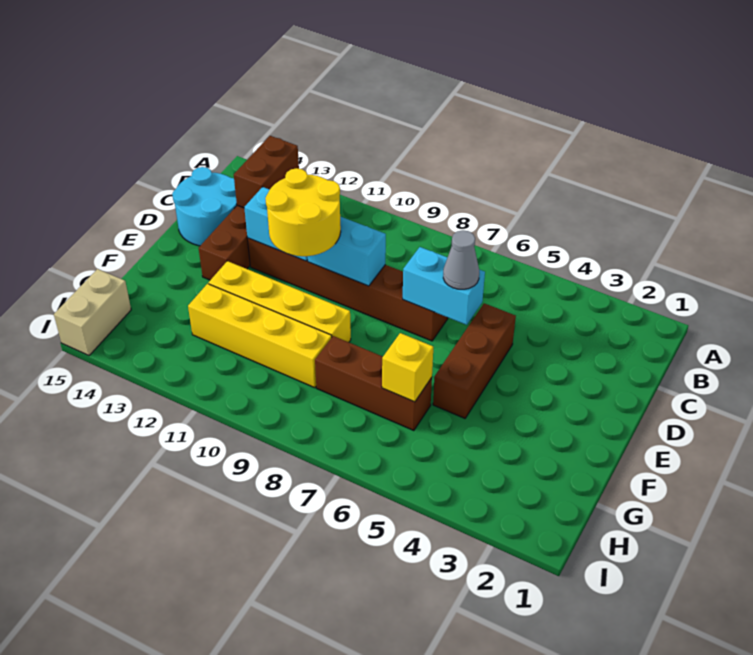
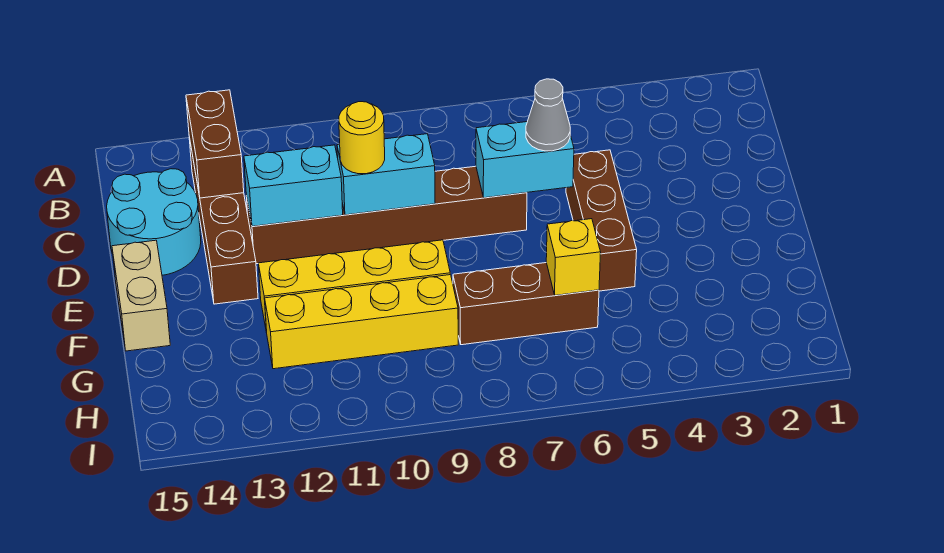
yellow 2x2 round brick [265,168,341,256] -> yellow 1x1 round brick [339,102,385,174]
tan 1x2 brick [54,269,131,355] -> tan 1x2 brick moved to [112,240,170,351]

